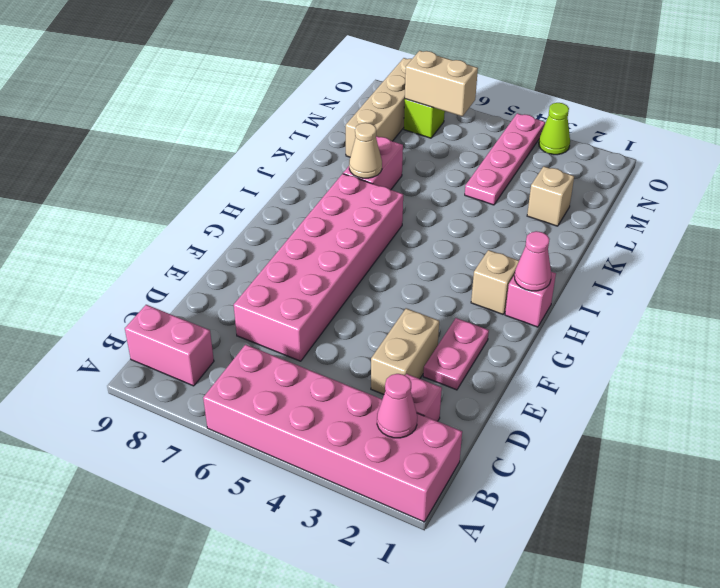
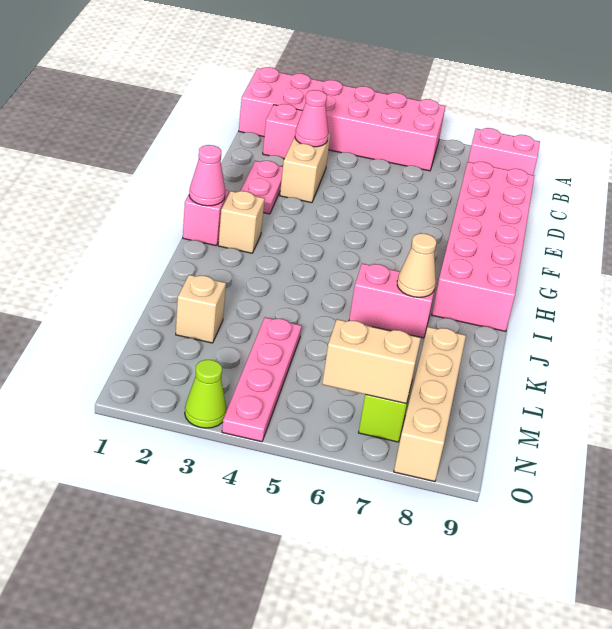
pink 1x1 cone [377,374,417,438] -> pink 1x1 cone moved to [295,90,328,147]
pink 2x6 brick [234,174,403,361] -> pink 2x6 brick moved to [432,162,534,331]
pink 1x2 brick [343,136,403,190] -> pink 1x2 brick turned to [349,264,437,338]

